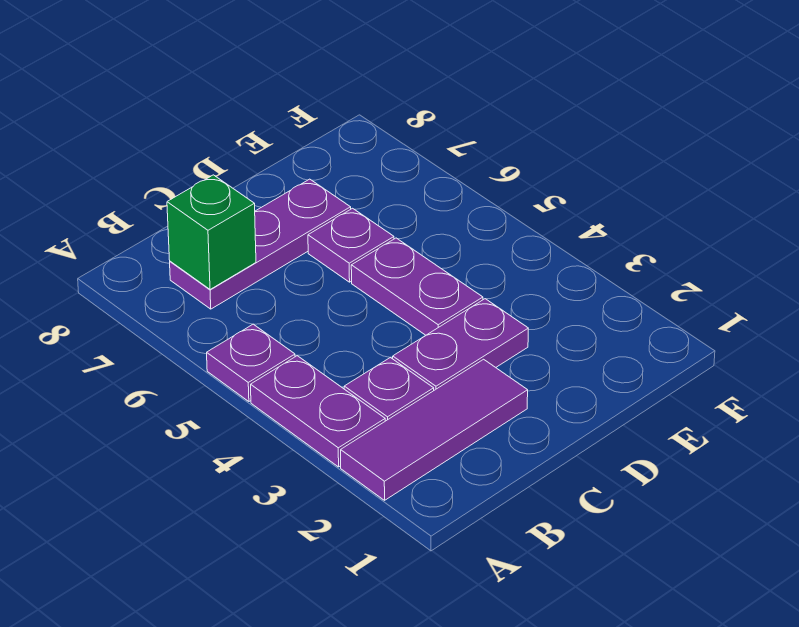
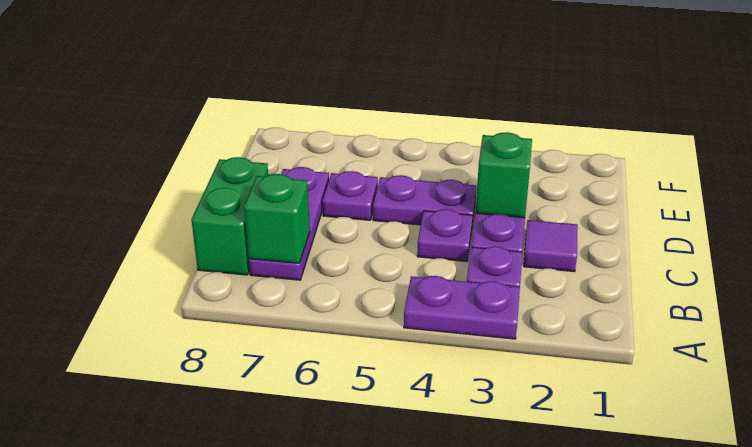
purple 1x3 tile [341,359,528,500] -> purple 1x1 tile [524,220,578,272]
purple 1x1 plate [207,324,295,401] -> purple 1x1 plate moved to [417,209,473,261]
none -> green 1x2 brick [191,157,268,275]
none -> green 1x1 brick [476,132,532,218]

